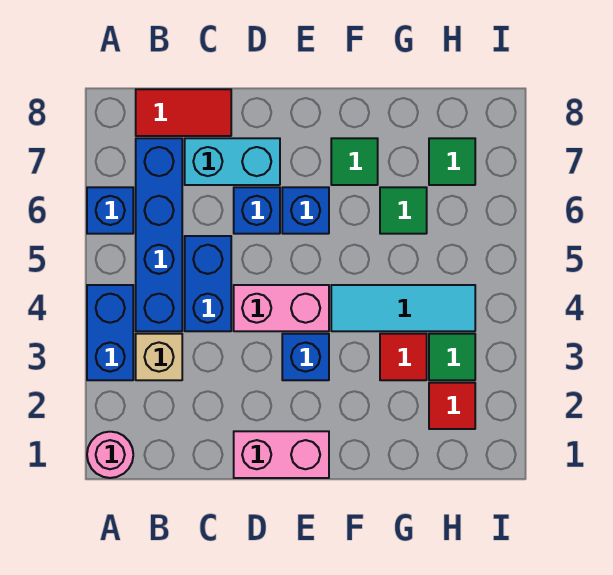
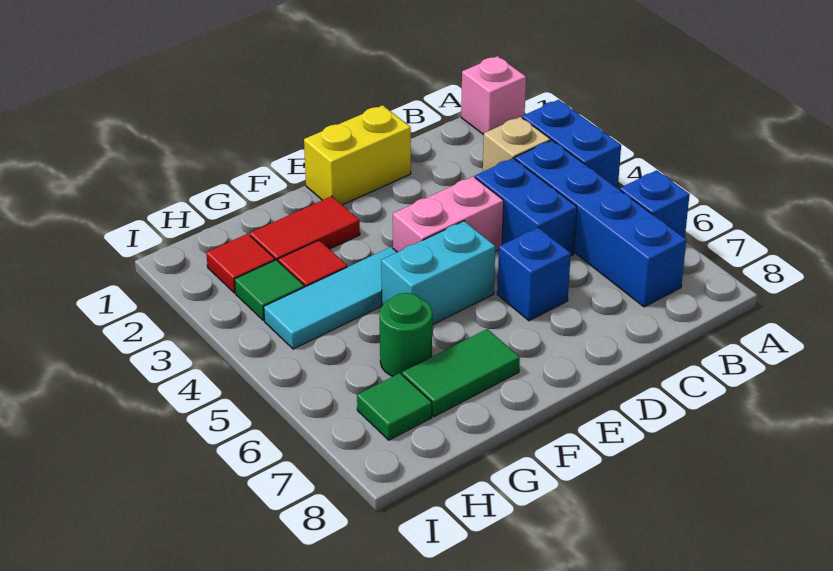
pink 1x1 round brick [87,432,133,478] -> pink 1x1 brick [461,56,526,135]
red 1x2 tile [136,89,231,136] -> red 1x2 tile moved to [250,196,360,261]
cyan 1x2 brick [185,138,280,185] -> cyan 1x2 brick moved to [381,221,495,325]
pink 1x2 brick [234,431,329,478] -> yellow 1x2 brick [304,105,411,205]
blue 1x1 brick [282,334,329,380] -> none
blue 1x1 brick [282,187,329,234] -> none
green 1x1 tile [331,138,378,185] -> green 1x2 tile [402,329,520,417]
green 1x1 tile [380,187,427,234] -> green 1x1 round brick [380,293,432,376]

